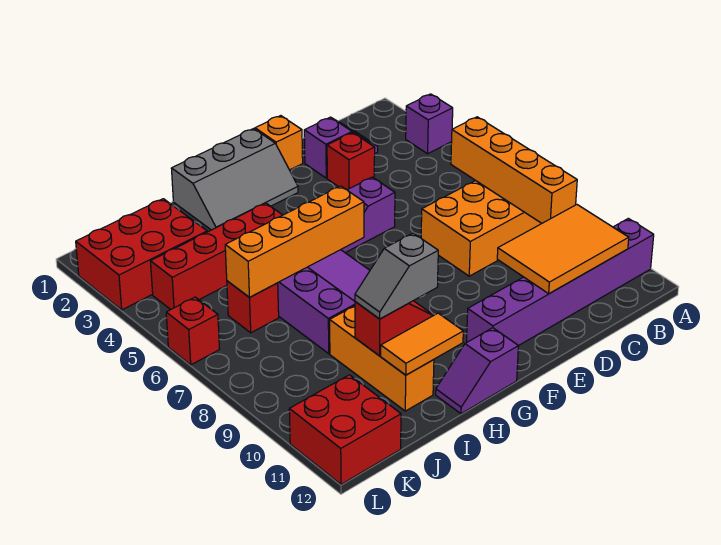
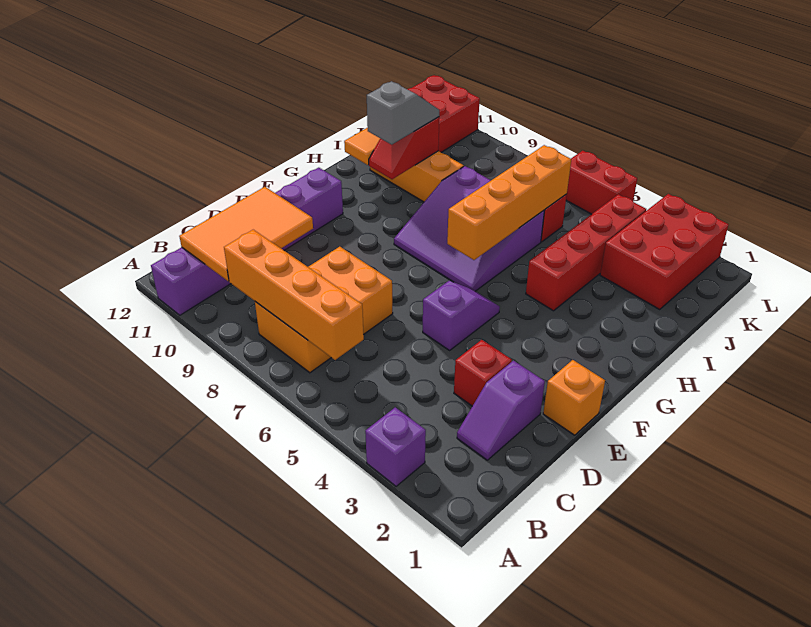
grey 2x3 slope [171,129,298,230] -> none
purple 1x2 slope [436,328,518,414] -> none
red 1x1 brick [166,297,220,365] -> red 1x2 brick [566,151,637,214]

